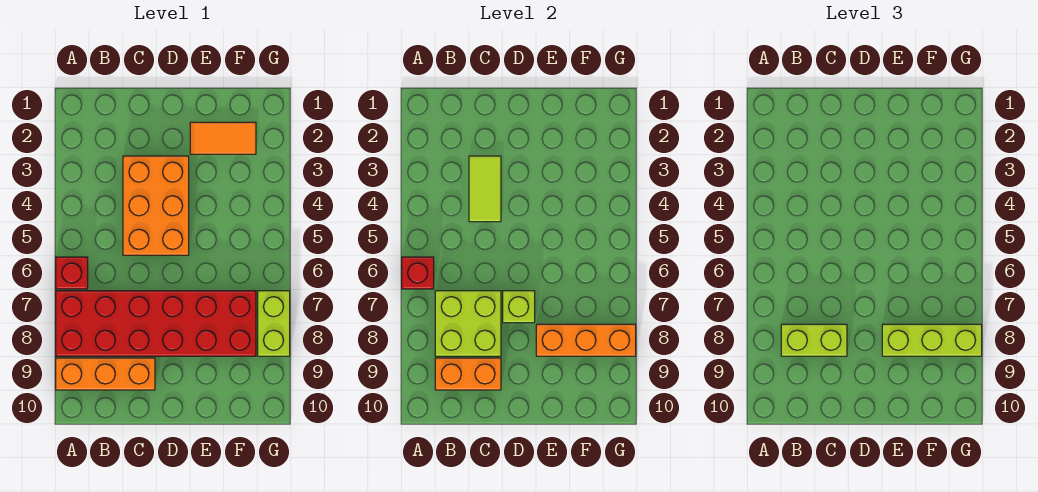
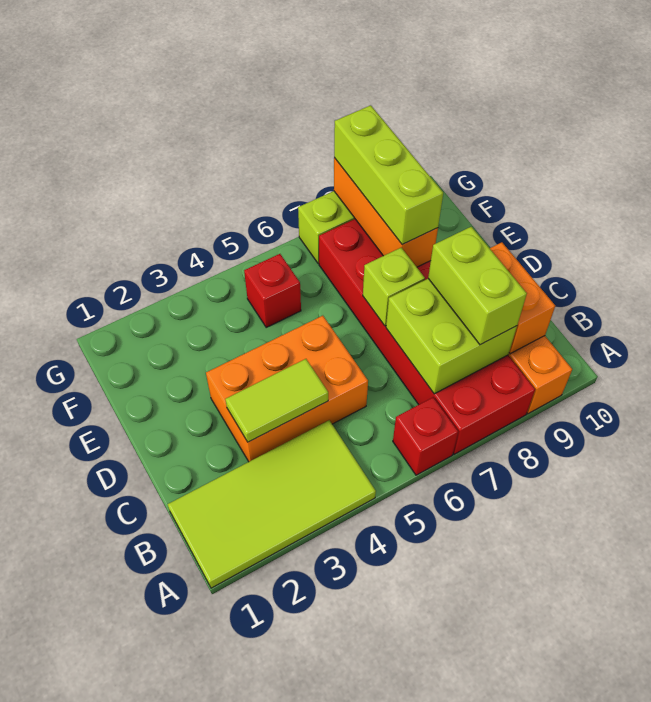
none -> lime 2x4 tile [167,420,376,588]
red 1x1 brick [402,257,434,289] -> red 1x1 brick moved to [244,254,301,327]
orange 1x2 tile [190,122,256,154] -> none

